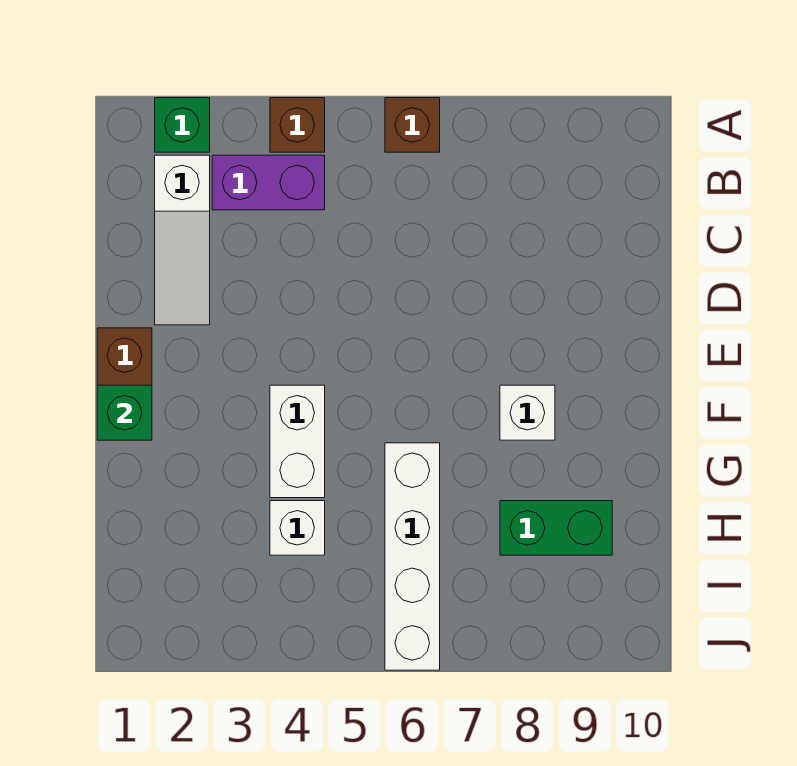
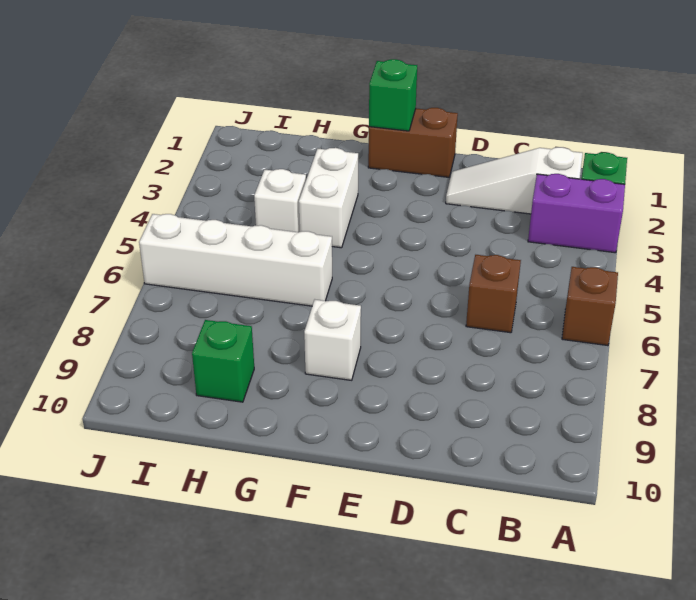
brown 1x1 brick [270,98,325,152] -> brown 1x1 brick moved to [466,255,521,333]
purple 1x2 brick [212,155,325,210] -> purple 1x2 brick turned to [528,174,625,253]
white 1x2 brick [270,385,325,498] -> white 1x2 brick turned to [299,148,358,248]
green 1x2 brick [500,501,612,555] -> green 1x1 brick [192,320,254,402]

